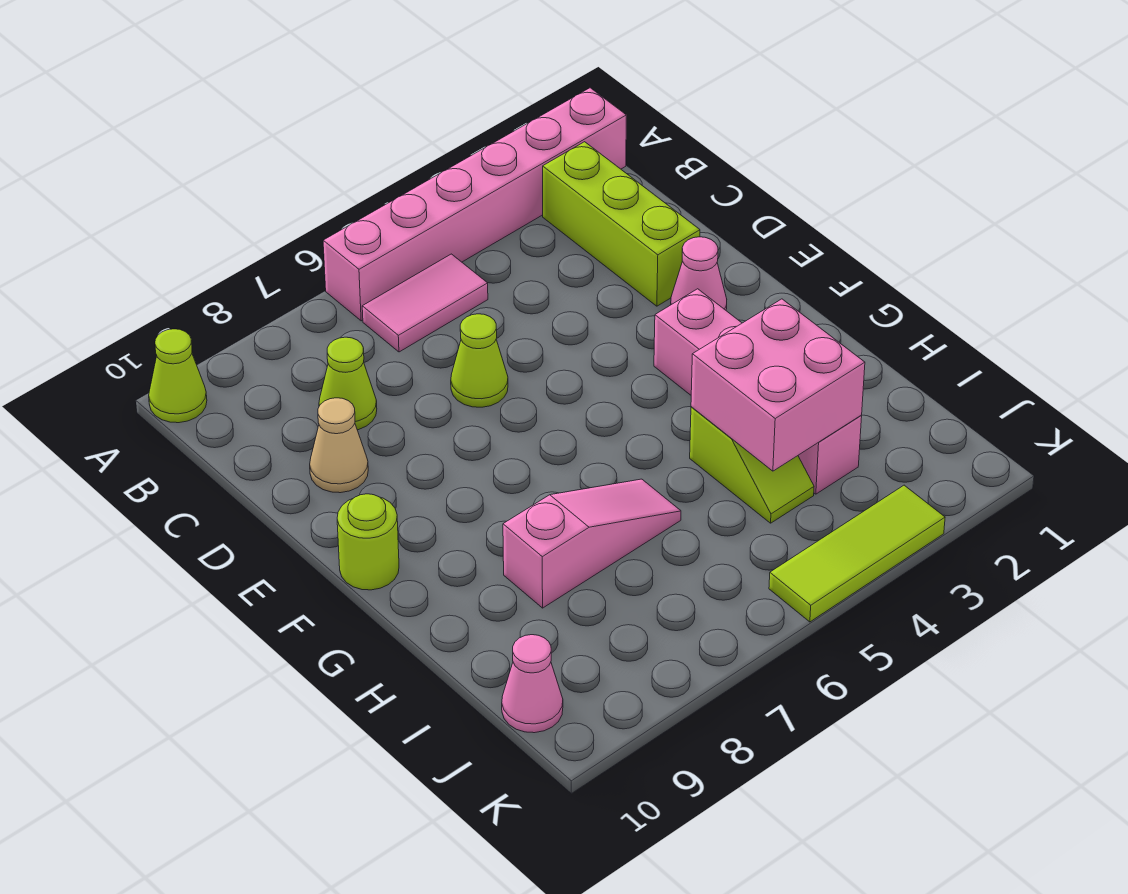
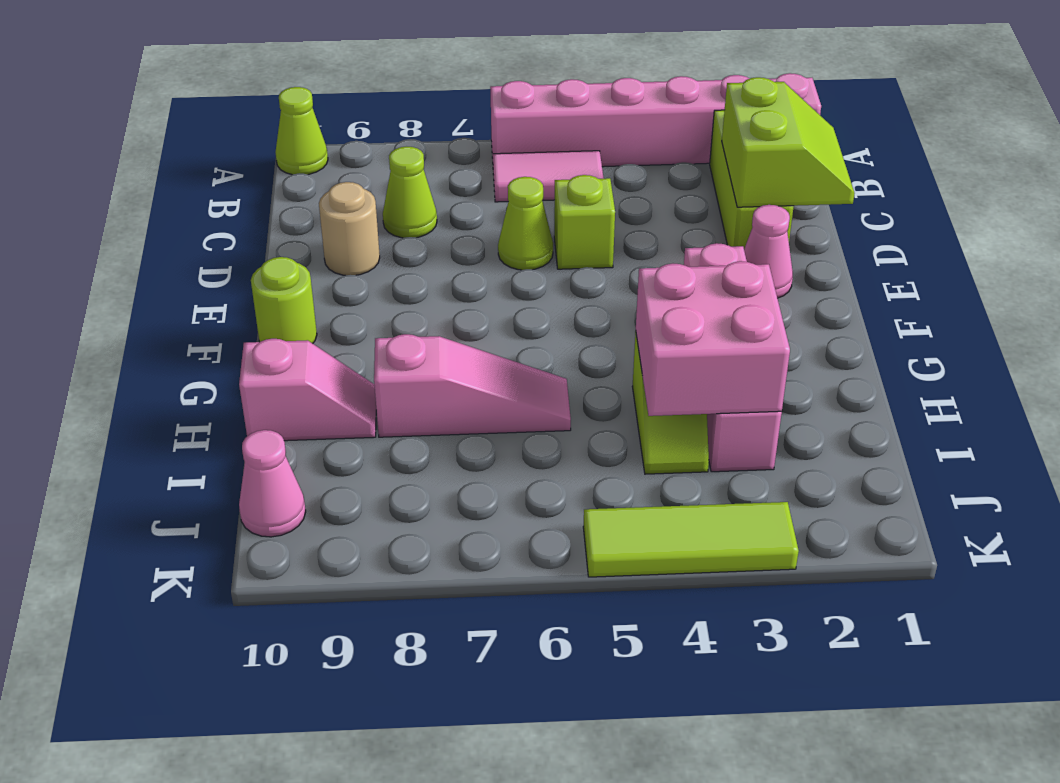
none -> lime 2x2 slope [722,77,855,207]
none -> lime 1x1 brick [554,175,615,269]
tan 1x1 cone [310,398,368,493] -> tan 1x1 round brick [319,182,380,275]
none -> pink 1x2 slope [239,339,376,441]

